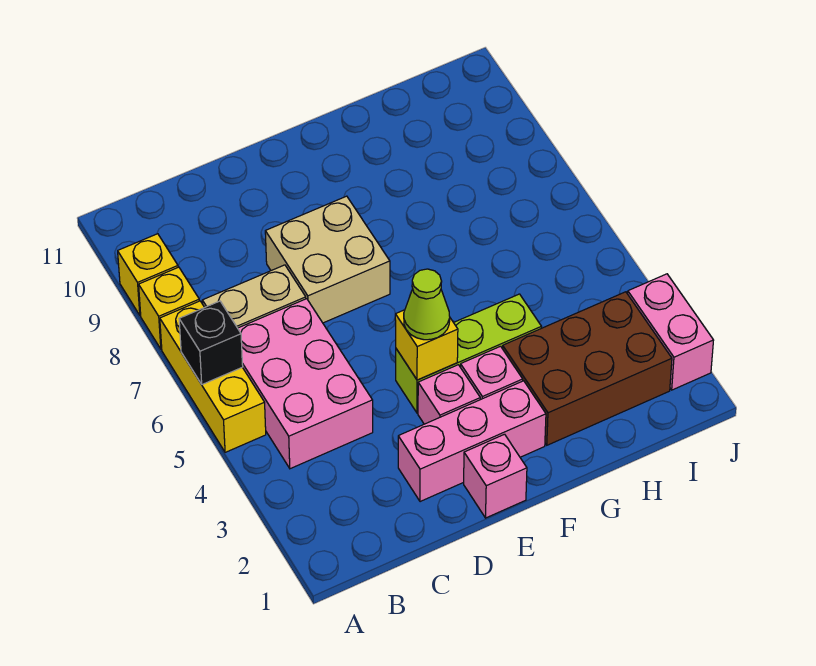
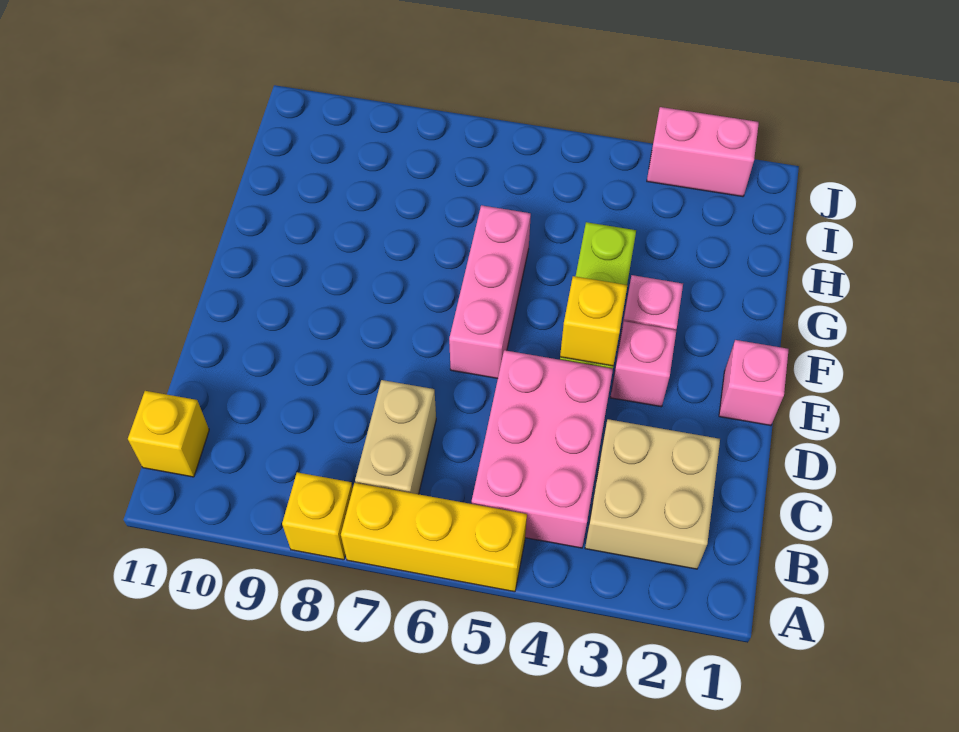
black 1x1 brick [179,301,243,384] -> none
yellow 1x1 brick [118,234,178,315] -> yellow 1x1 brick moved to [128,391,209,477]
pink 2x3 brick [238,299,373,469] -> pink 2x3 brick turned to [472,350,613,548]
pink 1x3 brick [398,381,546,502] -> pink 1x3 brick moved to [449,205,531,378]
tan 2x2 brick [265,196,390,323] -> tan 2x2 brick moved to [585,419,720,569]
lime 1x1 cone [404,269,450,340] -> none
brown 2x3 brick [503,292,672,445] -> none

